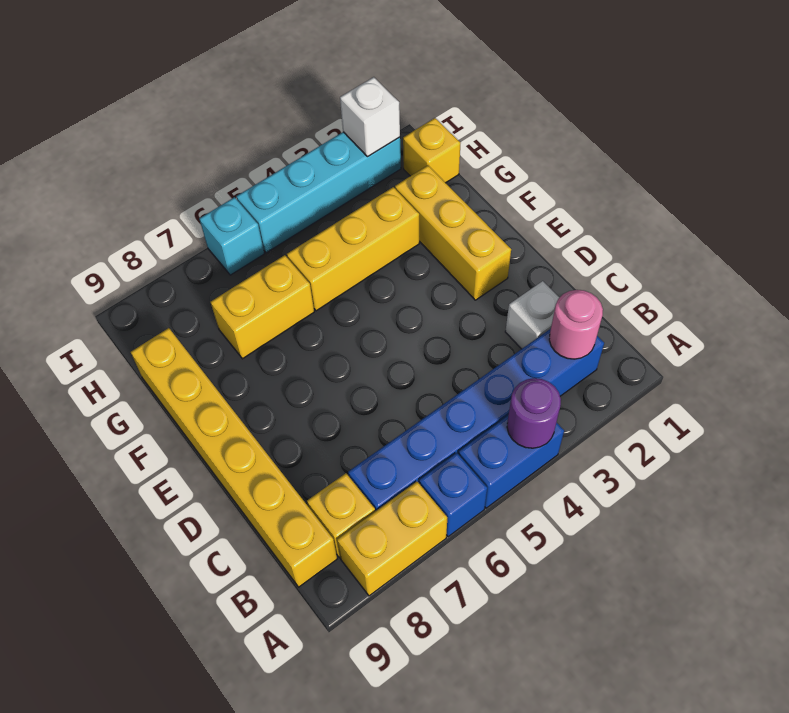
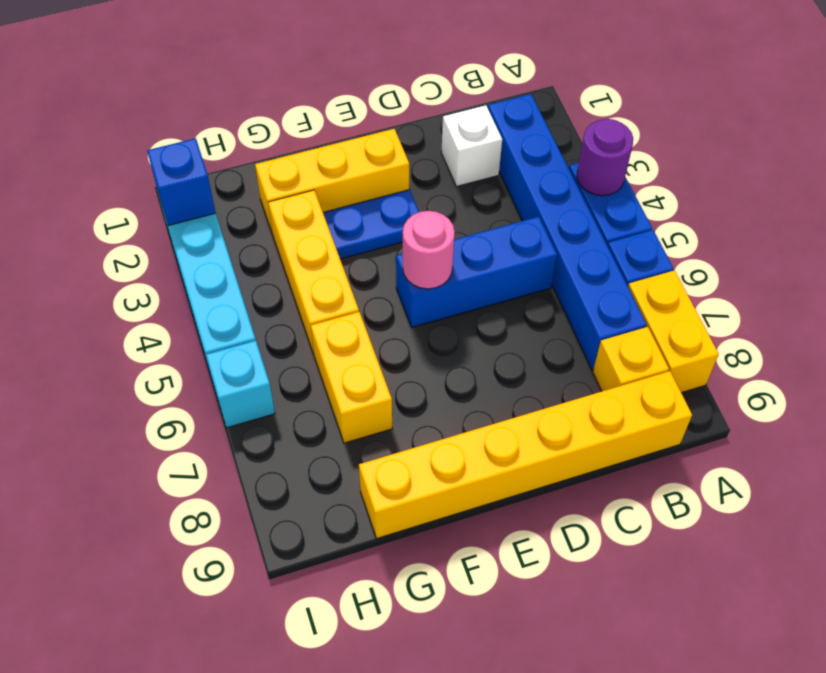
pink 1x1 round brick [549,290,603,359] -> pink 1x1 round brick moved to [403,211,455,289]
none -> blue 1x3 brick [396,217,557,327]
none -> blue 1x2 plate [323,190,419,259]
yellow 1x1 brick [403,118,460,183] -> none
white 1x1 brick [340,77,400,157] -> blue 1x1 brick [147,138,216,226]

